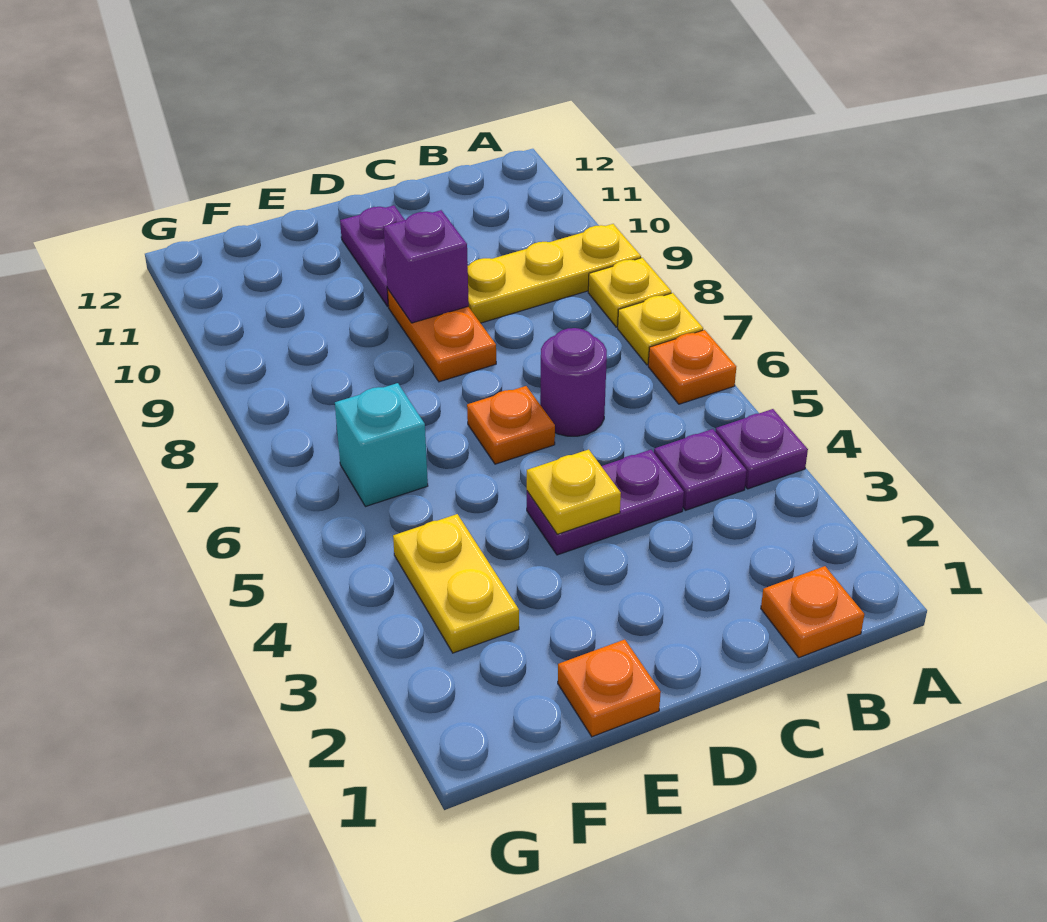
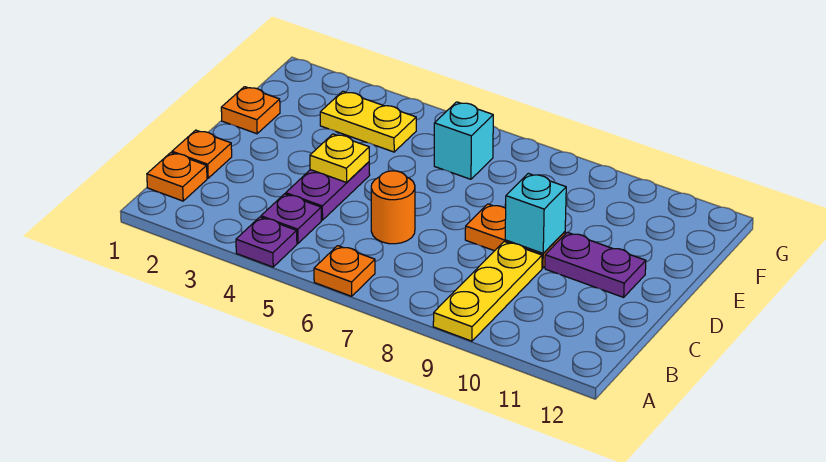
yellow 1x1 plate [618,293,703,365] -> none
yellow 1x1 plate [588,258,671,327] -> none
purple 1x1 round brick [540,328,607,436] -> orange 1x1 round brick [371,171,415,244]
orange 1x1 plate [467,386,555,464] -> orange 1x1 plate moved to [172,130,232,178]
purple 1x1 brick [384,210,469,323] -> cyan 1x1 brick [505,173,566,253]

